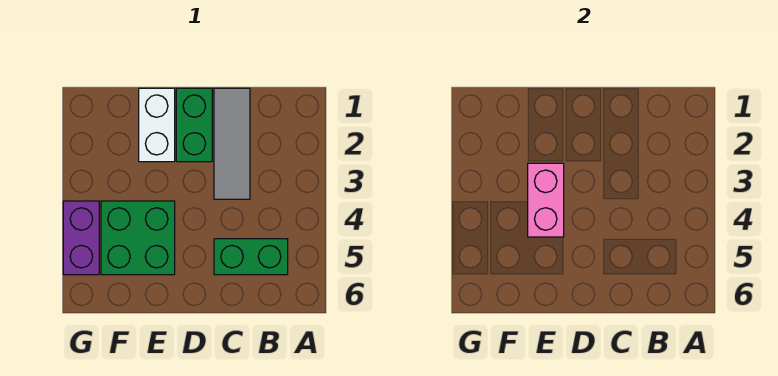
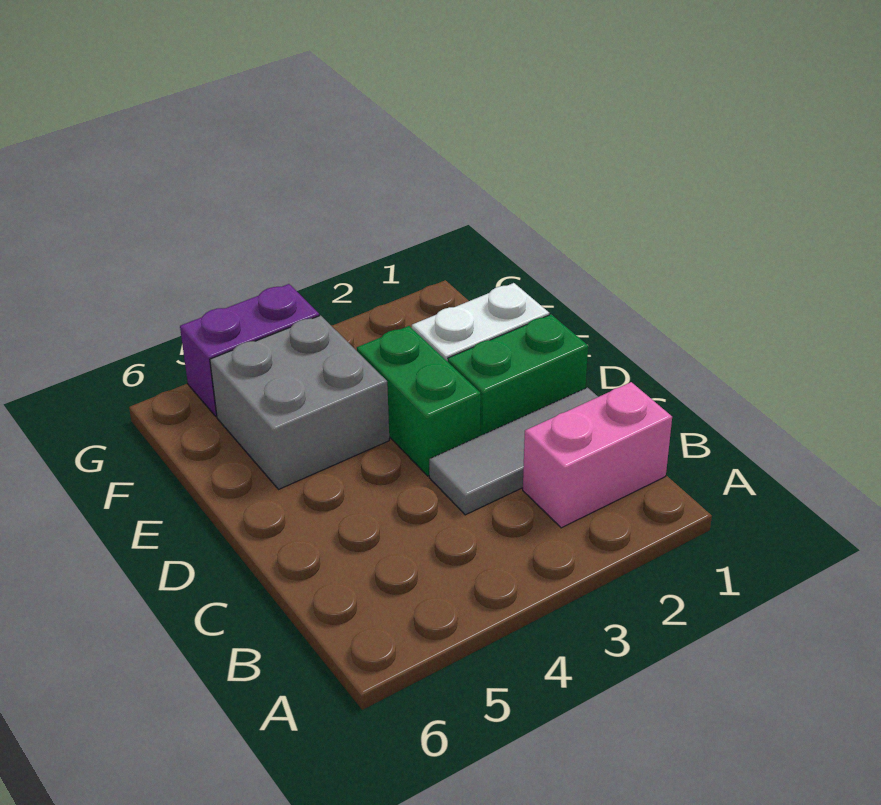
green 1x2 brick [214,239,288,275] -> green 1x2 brick moved to [357,326,481,476]
pink 1x2 brick [528,163,564,237] -> pink 1x2 brick moved to [523,382,672,528]
green 2x2 brick [101,201,175,275] -> grey 2x2 brick [210,315,389,489]

